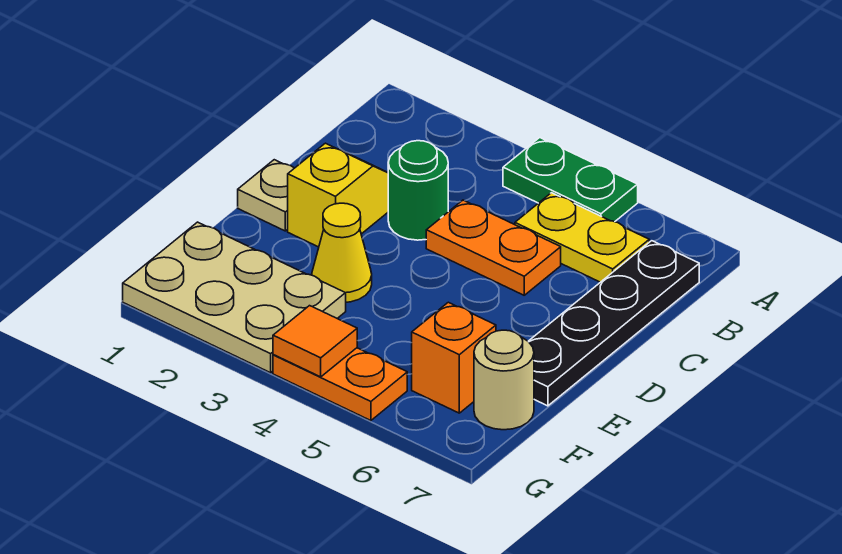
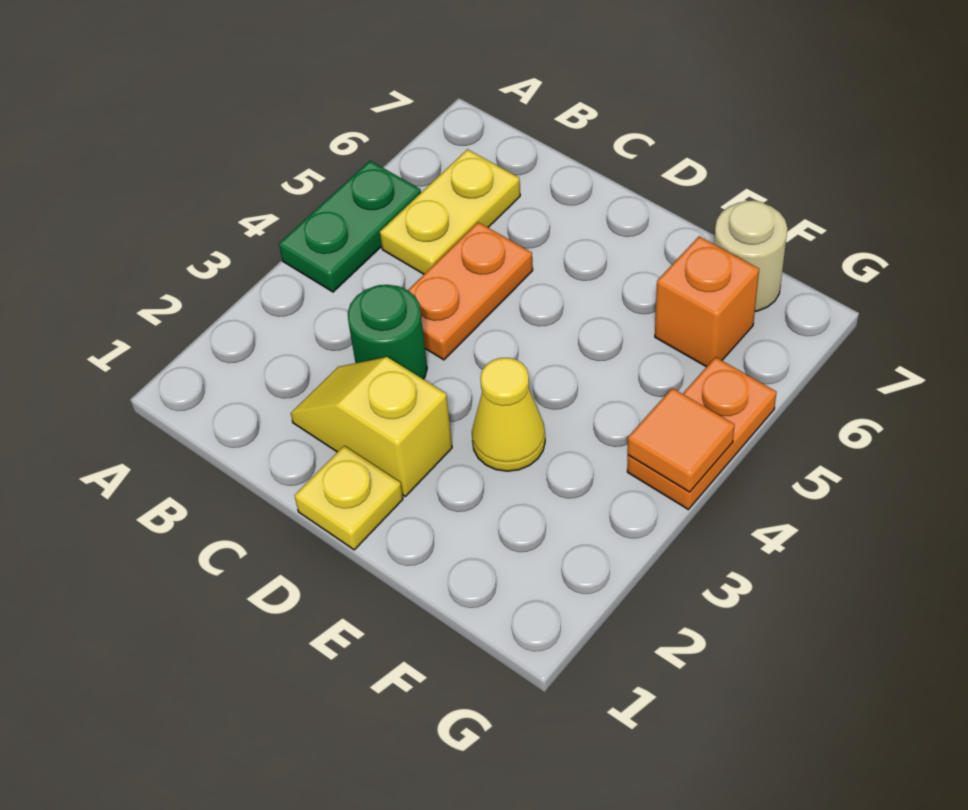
black 1x4 plate [528,241,699,406] -> none
tan 1x1 plate [238,160,294,231] -> yellow 1x1 plate [295,446,403,550]
tan 2x3 plate [123,222,346,373] -> none

